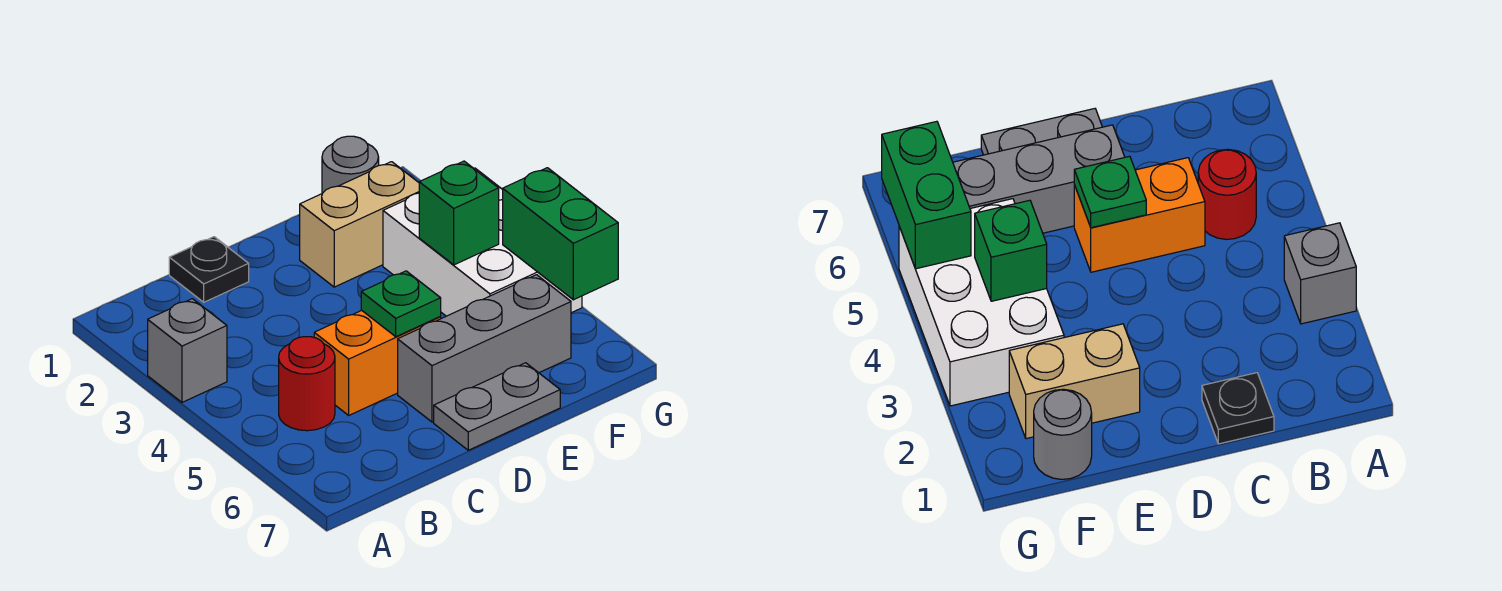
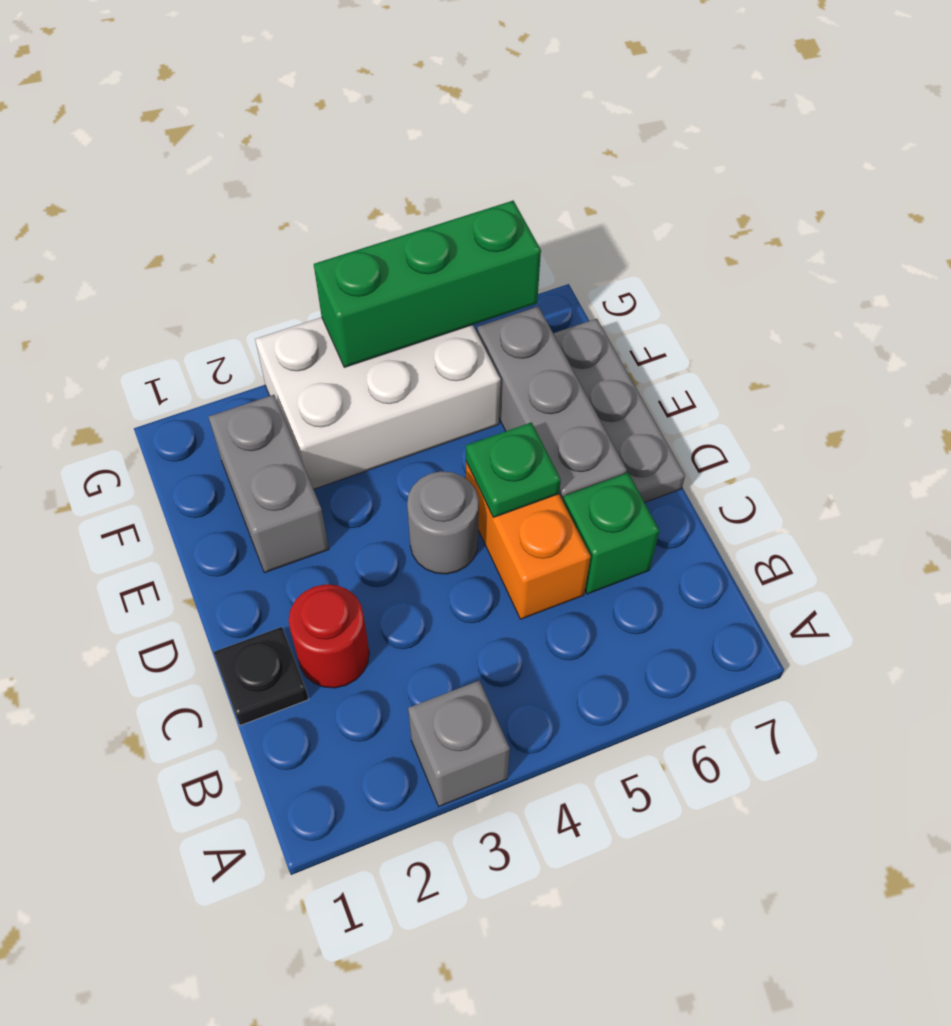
red 1x1 round brick [279,337,335,431] -> red 1x1 round brick moved to [289,584,369,688]
grey 1x2 plate [434,363,560,450] -> grey 1x3 plate [553,319,685,502]
tan 1x2 brick [300,162,419,287] -> grey 1x2 brick [209,395,329,573]
grey 1x1 round brick [322,136,379,193] -> grey 1x1 round brick moved to [407,471,479,574]
green 1x1 brick [419,161,499,265] -> green 1x1 brick moved to [563,473,660,594]
green 1x2 brick [503,168,618,300] -> green 1x3 brick [314,201,541,367]

